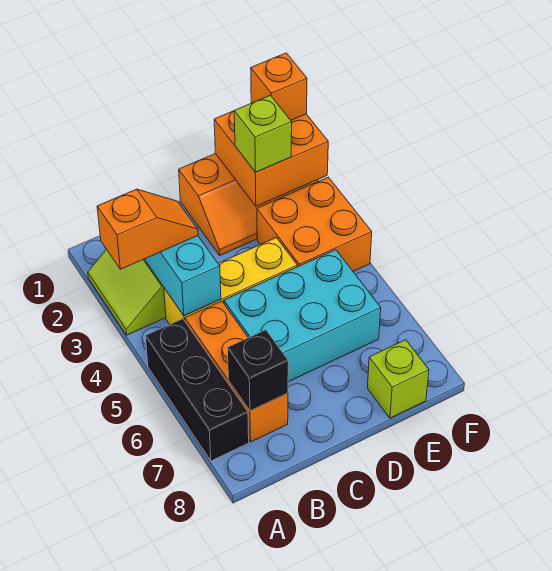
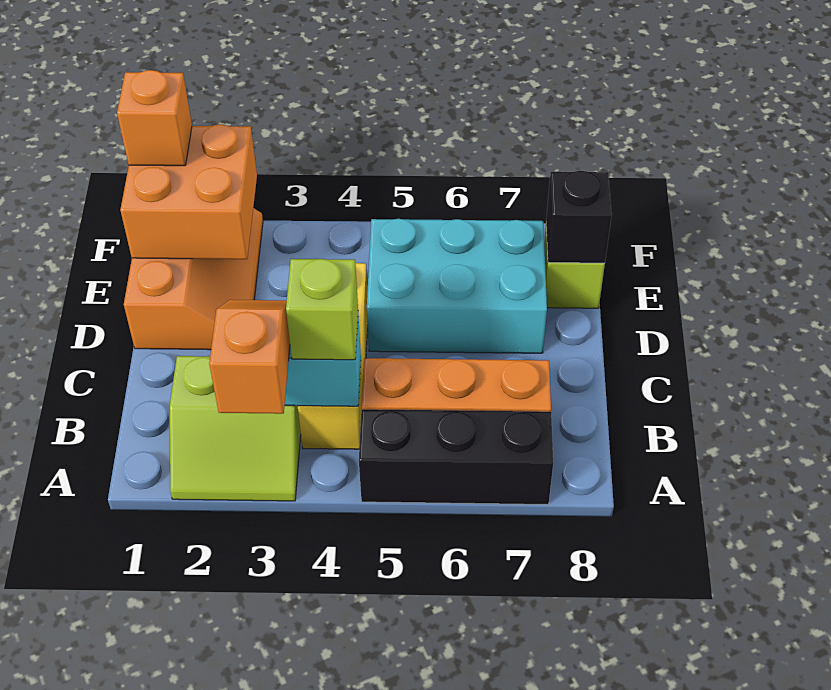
black 1x1 brick [227,330,288,411] -> black 1x1 brick moved to [546,171,612,263]
cyan 2x3 brick [224,250,381,382] -> cyan 2x3 brick turned to [367,219,547,353]
lime 1x1 brick [234,95,292,172] -> lime 1x1 brick moved to [286,259,358,360]
orange 2x2 brick [257,177,372,271] -> none

